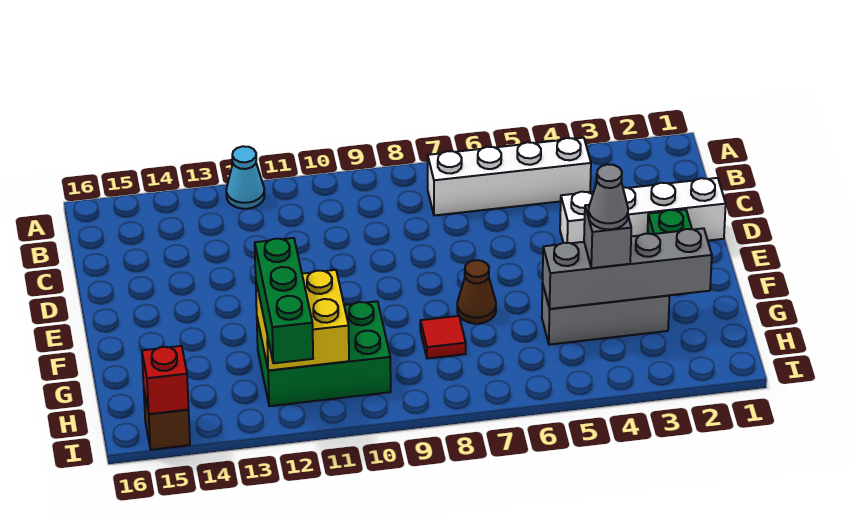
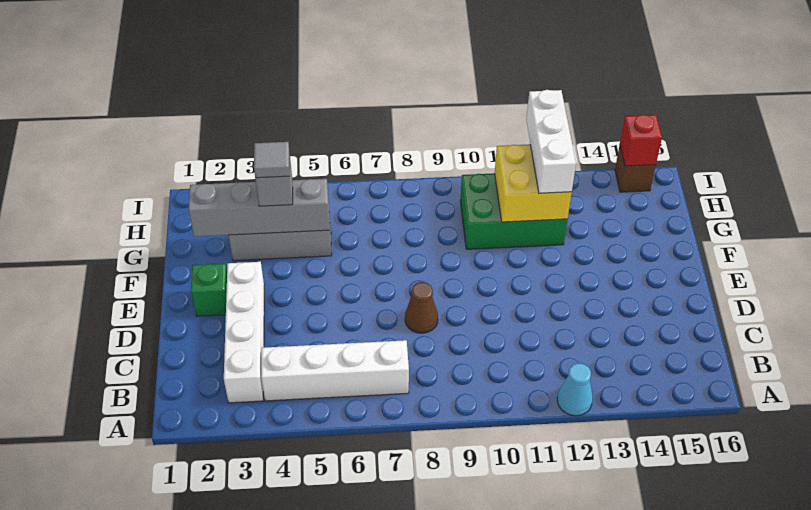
white 1x4 brick [560,178,726,243] -> white 1x4 brick turned to [224,262,264,403]
brown 1x1 cone [457,260,496,324] -> brown 1x1 cone moved to [405,282,438,333]
grey 1x1 cone [588,164,628,229] -> grey 1x1 tile [254,142,290,178]
red 1x1 tile [420,316,466,359] -> none
green 1x3 brick [255,238,313,363] -> white 1x3 brick [526,90,576,193]

